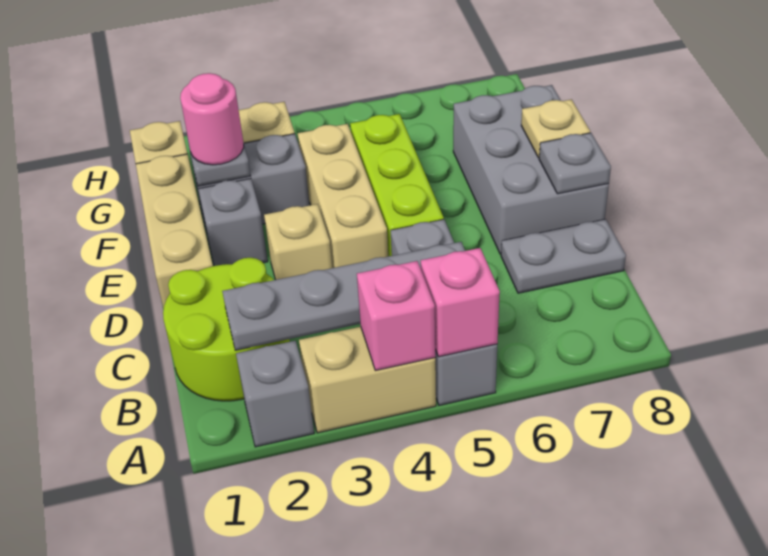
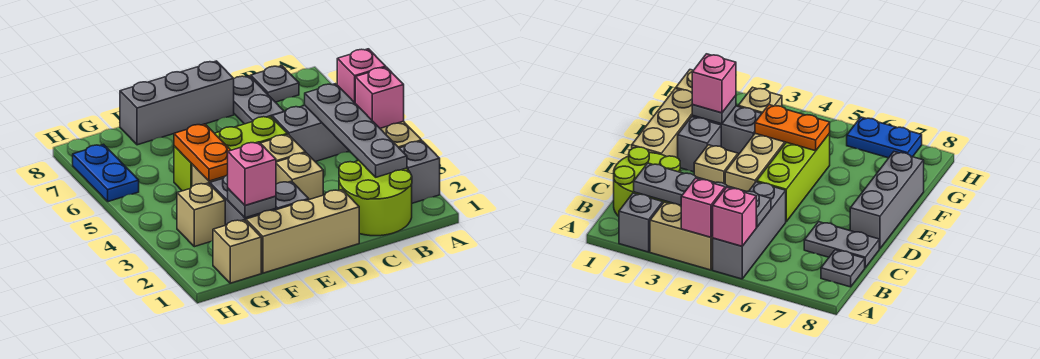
grey 2x3 brick [453,85,609,254] -> grey 1x3 brick [120,61,234,145]
grey 1x1 plate [539,133,611,194] -> grey 1x1 plate moved to [251,66,299,102]
tan 1x1 plate [521,99,590,158] -> none
pink 1x1 round brick [180,73,244,165] -> pink 1x1 brick [228,142,276,206]
none -> orange 1x2 plate [174,124,231,181]
none -> blue 1x2 plate [73,144,139,202]

